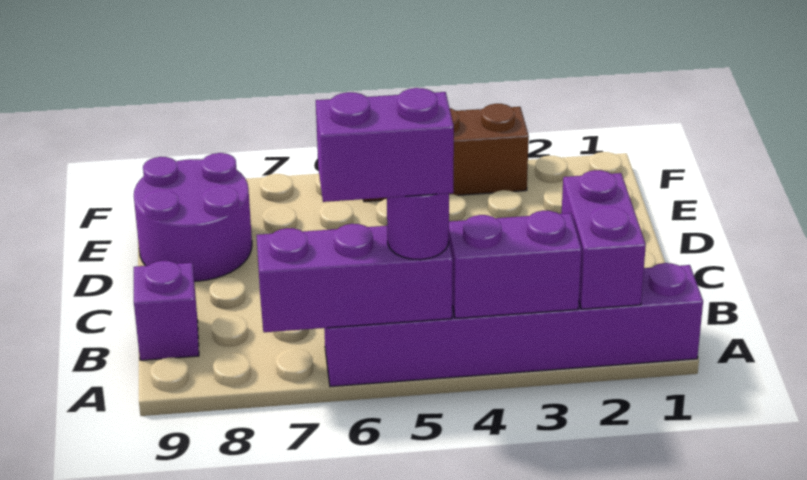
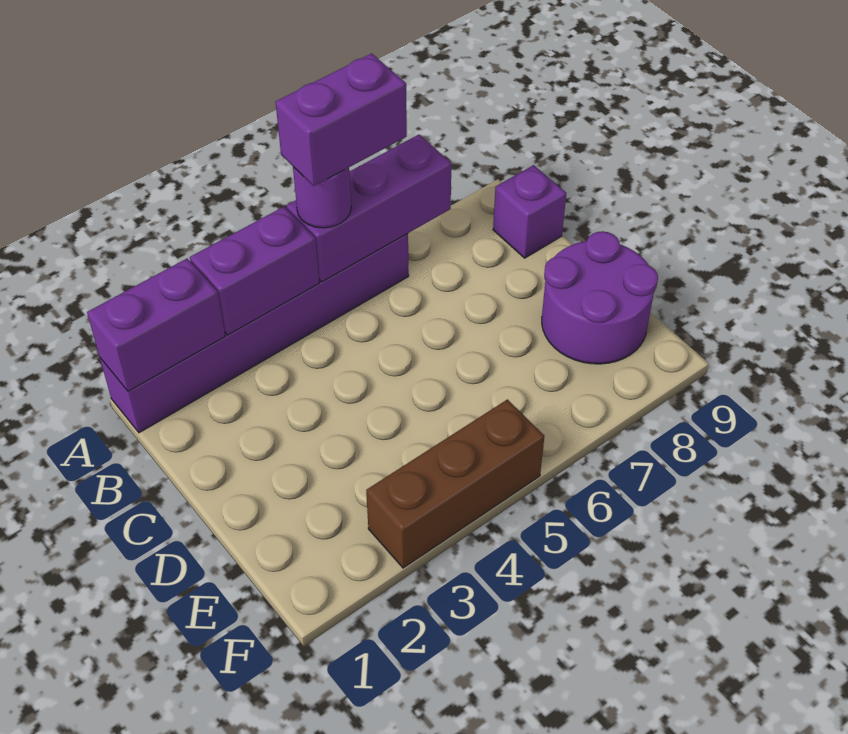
purple 1x2 brick [562,170,646,309] -> purple 1x2 brick turned to [87,259,225,391]

